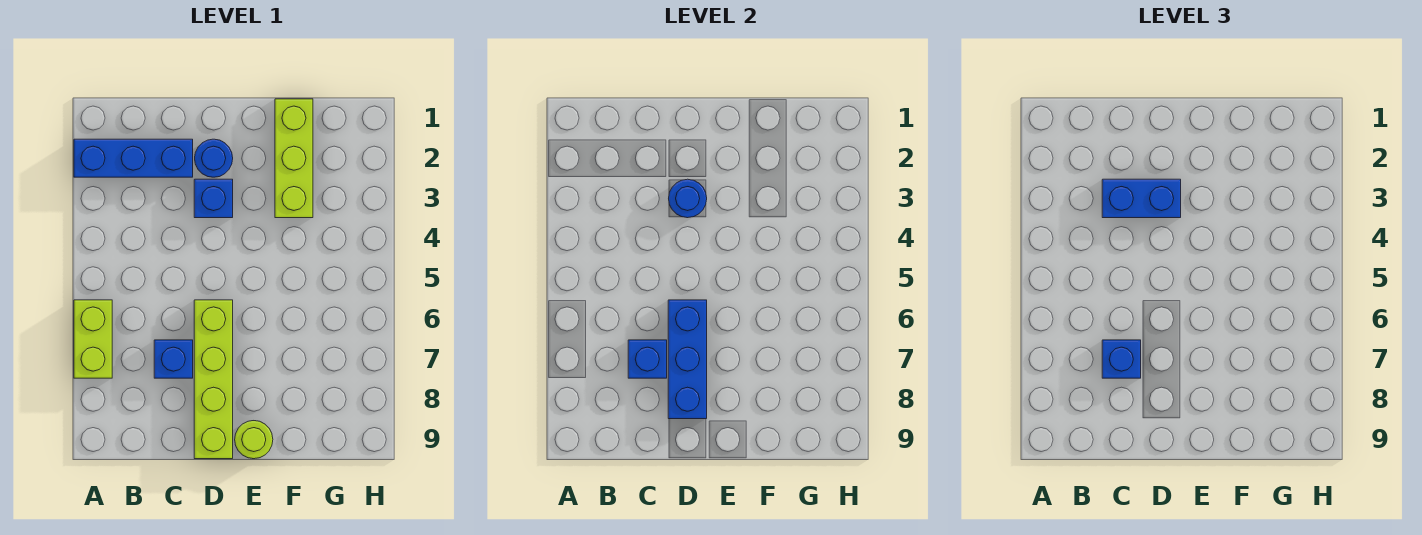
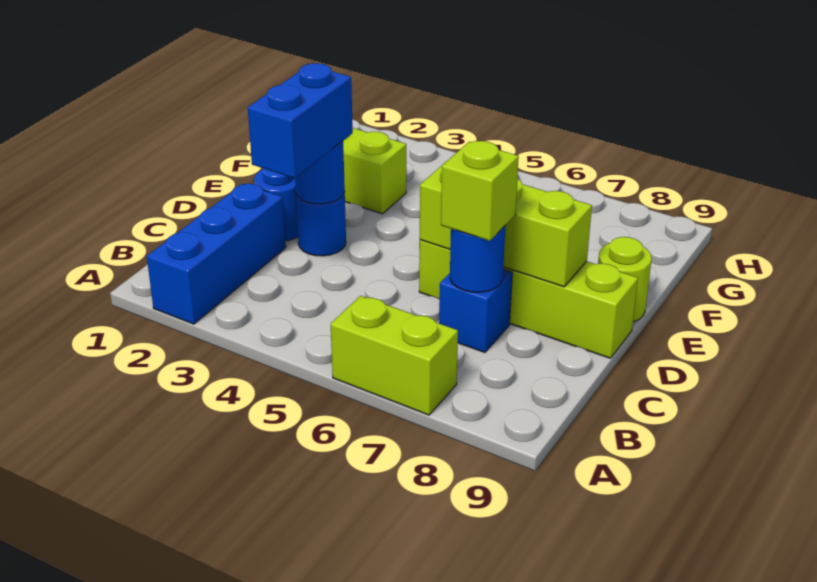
blue 1x1 brick [628,340,667,378] -> blue 1x1 round brick [450,226,505,292]
blue 1x1 brick [1102,340,1141,378] -> lime 1x1 brick [441,141,519,241]
blue 1x1 brick [194,179,233,218] -> blue 1x1 round brick [296,192,346,256]
blue 1x3 brick [668,300,707,419] -> lime 1x3 brick [420,166,592,287]

